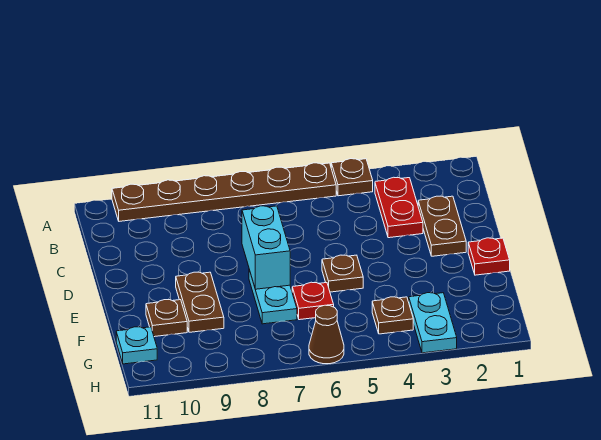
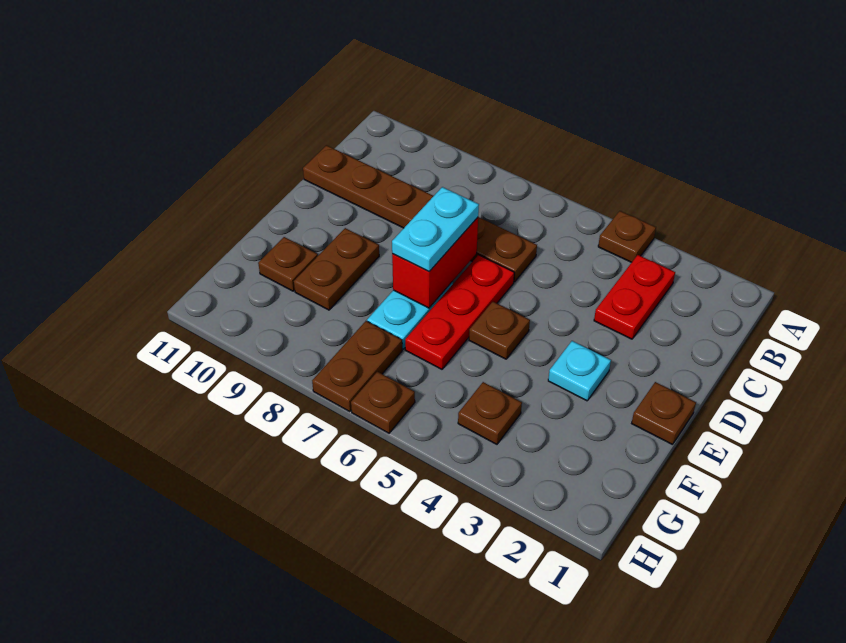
brown 1x6 plate [112,163,336,221] -> brown 1x6 plate moved to [303,145,537,282]
brown 1x2 plate [418,196,466,256] -> brown 1x2 plate moved to [312,321,402,411]
cyan 1x2 brick [242,206,290,289] -> red 1x2 brick [392,218,478,308]
red 1x1 plate [468,238,510,275] -> brown 1x1 plate [632,382,696,445]
red 1x1 plate [292,282,334,320] -> red 1x3 plate [405,255,514,369]
cyan 1x2 plate [409,293,457,353] -> cyan 1x2 plate moved to [392,187,479,272]
cyan 1x1 plate [116,327,157,364] -> cyan 1x1 plate moved to [548,341,611,401]
brown 1x1 cone [309,305,344,364] -> brown 1x1 plate [351,372,415,433]

